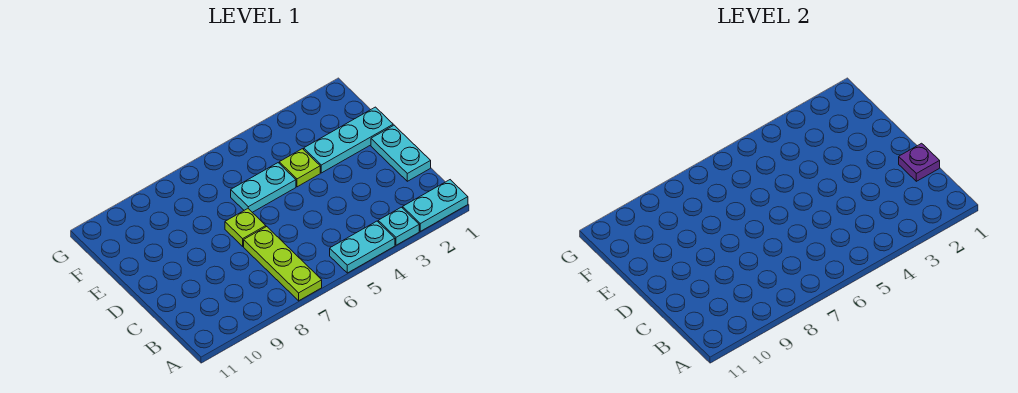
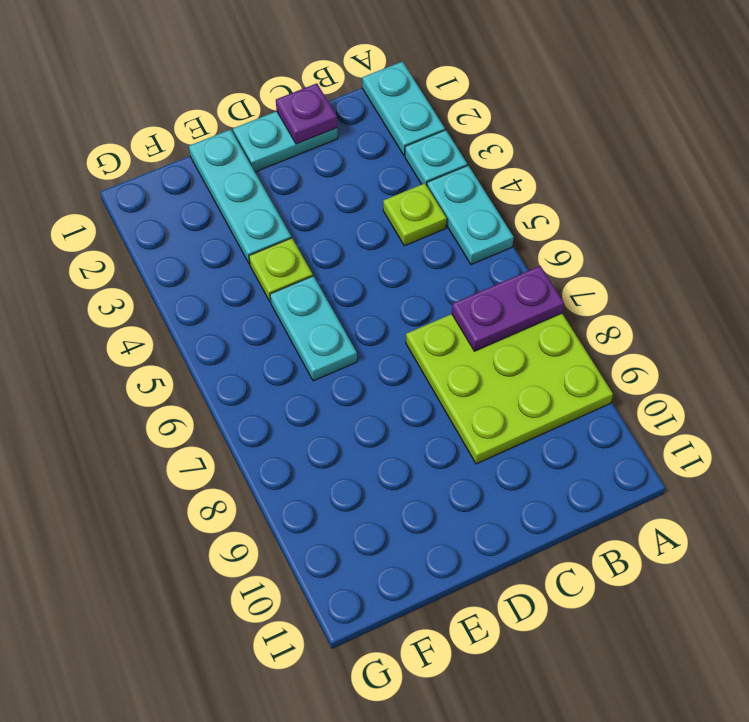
lime 1x3 plate [244,227,322,301] -> lime 3x3 plate [406,313,613,464]
none -> purple 1x2 plate [452,266,564,351]
lime 1x1 plate [225,209,266,246] -> lime 1x1 plate moved to [383,183,447,246]

